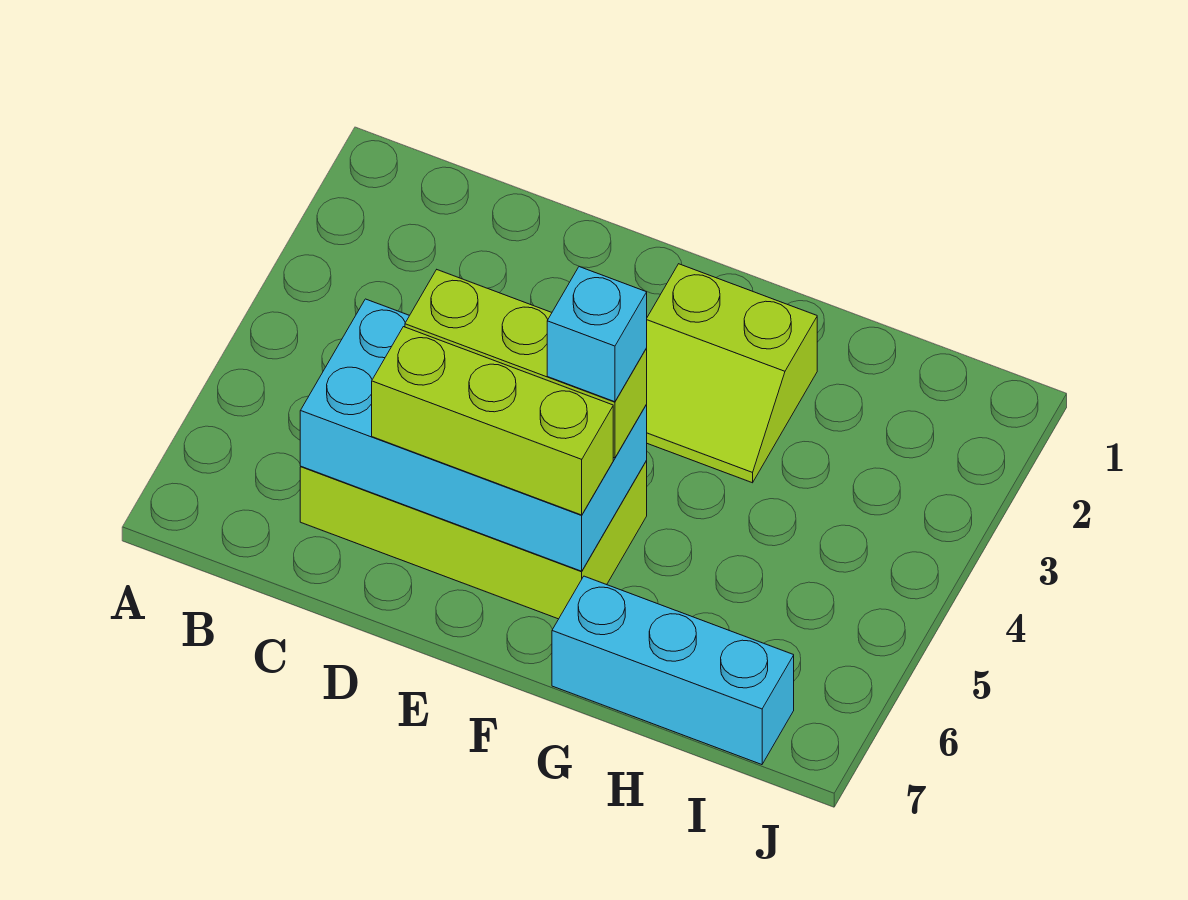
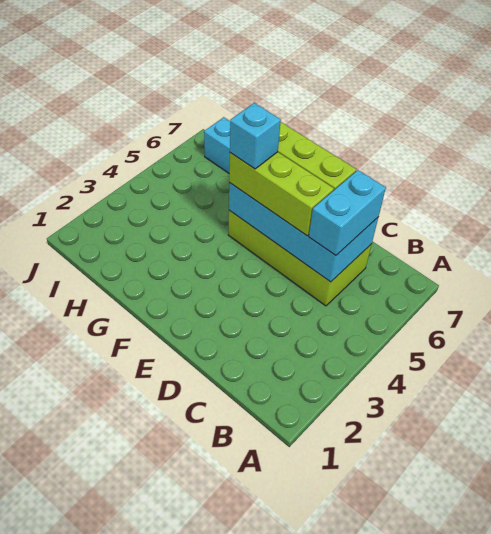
none -> cyan 1x2 brick [309,170,386,256]
lime 2x2 slope [646,264,817,483] -> none

